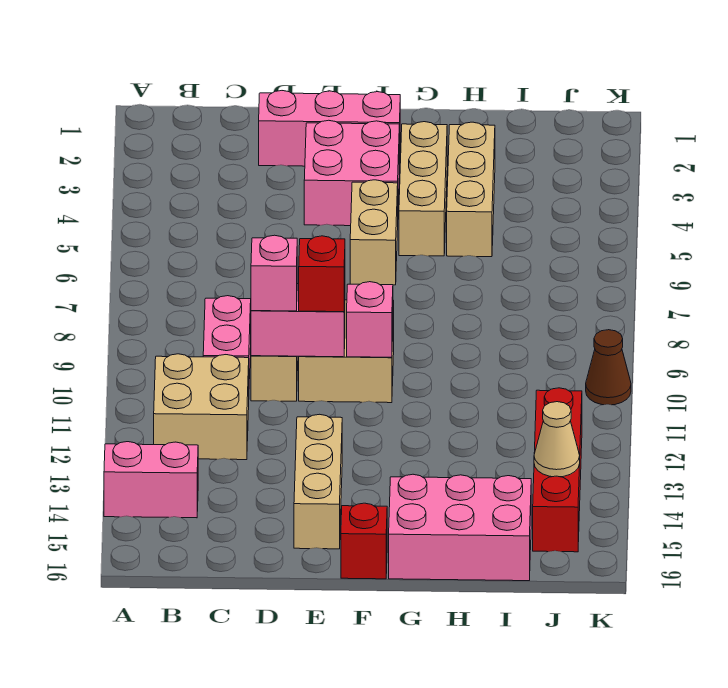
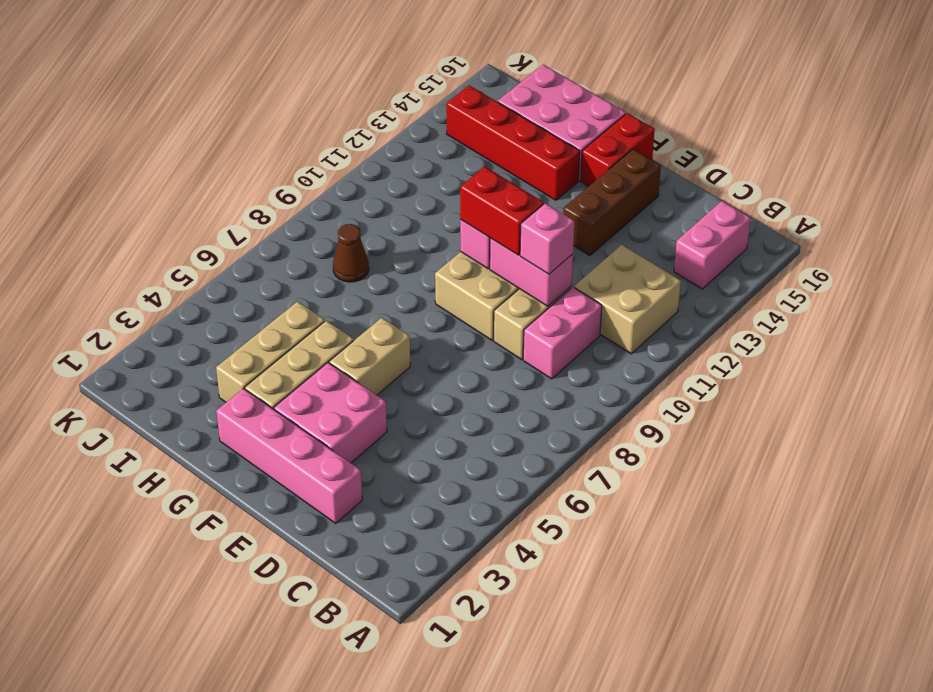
pink 1x2 brick [104,442,198,518] -> pink 1x2 brick turned to [674,201,751,289]
pink 1x3 brick [259,91,400,167] -> pink 1x4 brick [216,388,362,523]
red 1x1 brick [299,236,345,312] -> red 1x2 brick [460,167,544,255]
tan 1x3 brick [294,414,342,549] -> brown 1x3 brick [563,149,661,256]
red 1x1 brick [341,503,387,579] -> red 1x2 brick [581,113,655,186]
red 1x4 brick [533,388,582,552] -> red 1x4 brick turned to [446,85,580,200]
tan 1x1 cone [534,402,580,477] -> none
brown 1x1 cone [586,330,631,405] -> brown 1x1 cone moved to [333,224,369,282]

